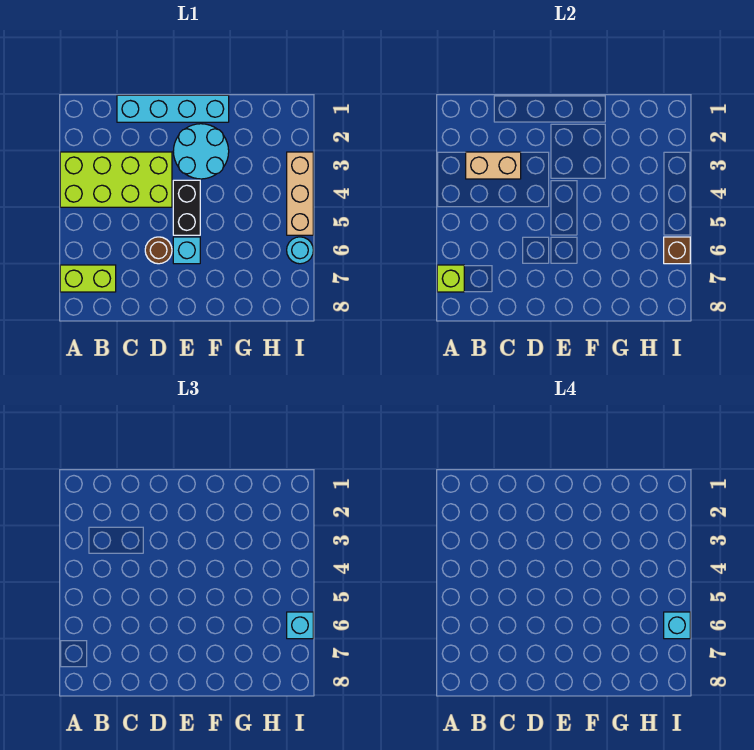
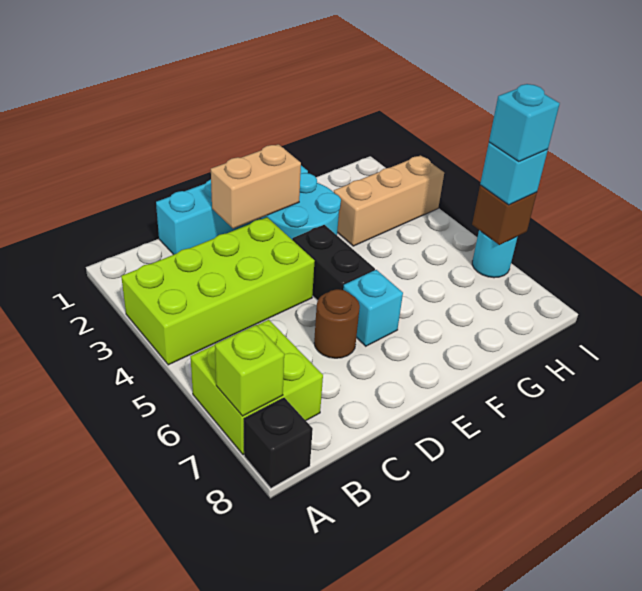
lime 1x2 brick [60,265,116,292] -> lime 2x2 brick [190,320,323,454]
none -> black 1x1 brick [244,398,313,488]
tan 1x2 brick [466,152,521,179] -> tan 1x2 brick moved to [211,144,301,229]
tan 1x3 brick [287,152,313,235] -> tan 1x3 brick turned to [334,155,444,246]

